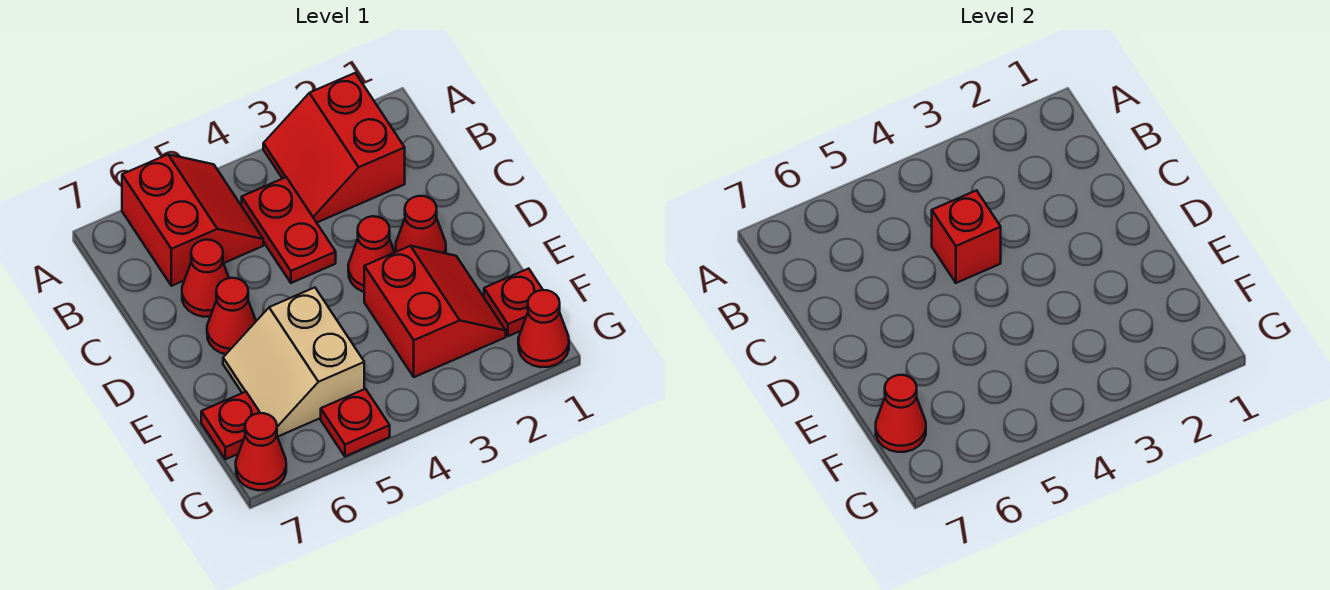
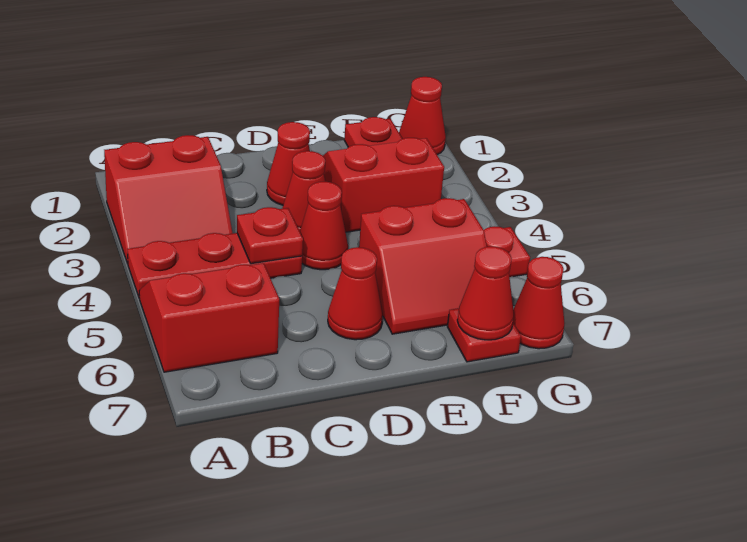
red 1x2 plate [242,177,336,283] -> red 1x3 plate [127,233,302,298]
red 1x1 brick [932,190,1001,283] -> red 1x1 plate [237,207,303,264]
red 1x1 cone [182,240,229,317] -> red 1x1 cone moved to [300,182,348,270]
tan 2x2 slope [223,287,364,437] -> red 2x2 slope [359,198,487,334]

